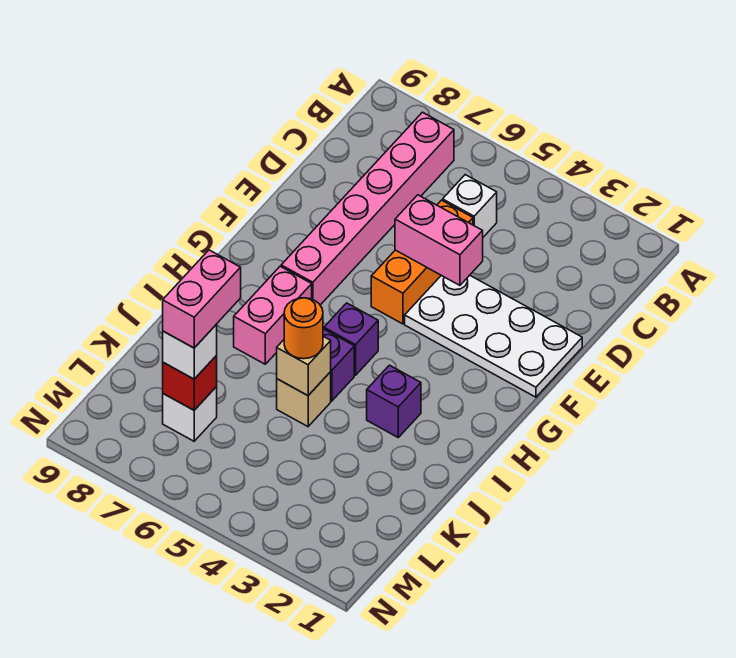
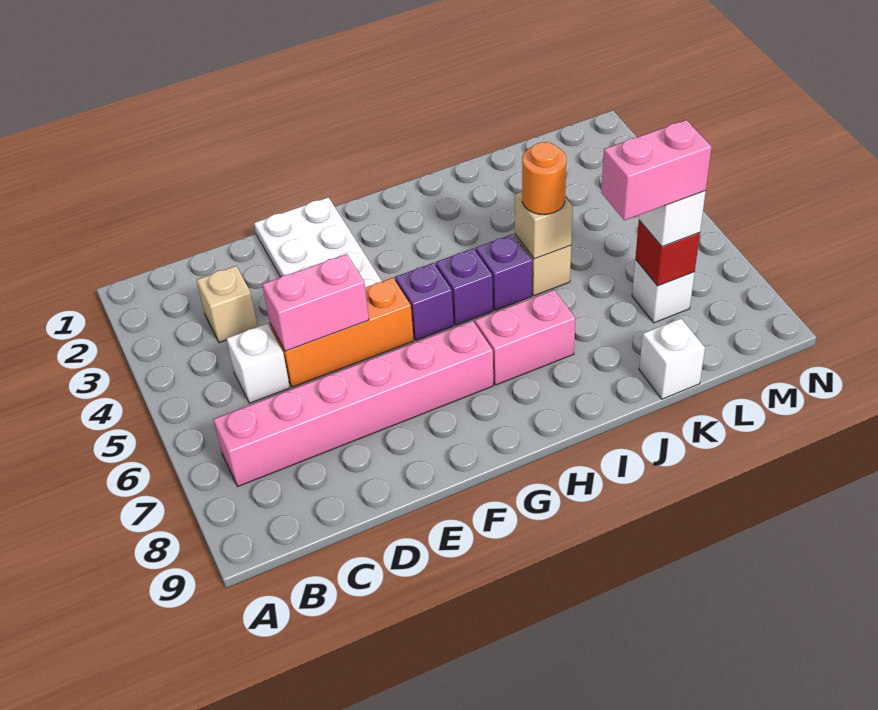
none -> tan 1x1 brick [197,266,258,343]
pink 1x2 brick [395,195,483,285] -> pink 1x2 brick turned to [262,254,369,351]
purple 1x1 brick [367,365,421,437] -> purple 1x1 brick moved to [395,263,454,340]
none -> white 1x1 brick [639,318,705,399]

